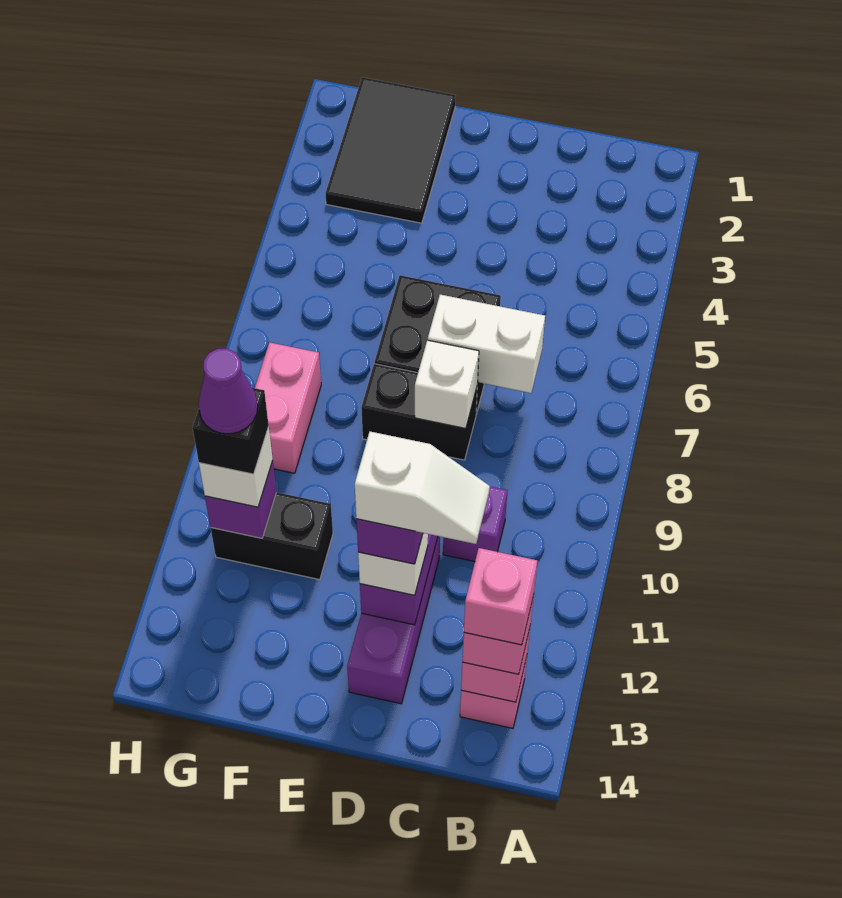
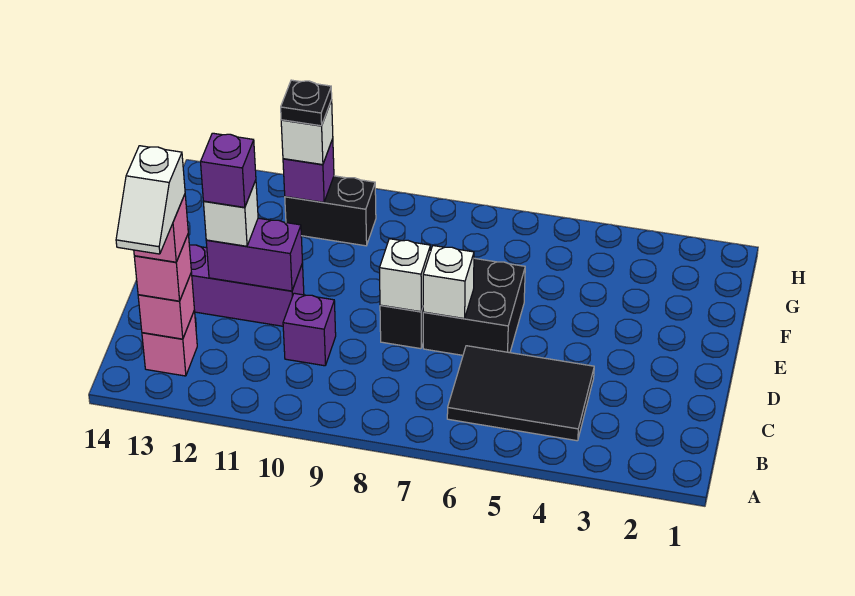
white 1x2 brick [428,295,545,393] -> white 1x1 brick [423,246,474,319]
white 1x2 slope [355,432,490,544] -> white 1x2 slope moved to [116,146,185,254]
black 2x3 tile [325,77,455,223] -> black 2x3 tile moved to [447,346,594,441]
black 1x2 brick [211,492,333,580] -> black 1x2 brick turned to [285,176,376,246]
pink 1x2 brick [255,342,321,473] -> none
black 1x1 brick [193,388,269,474] -> black 1x1 plate [281,80,332,126]
purple 1x1 cone [198,349,258,434] -> none

